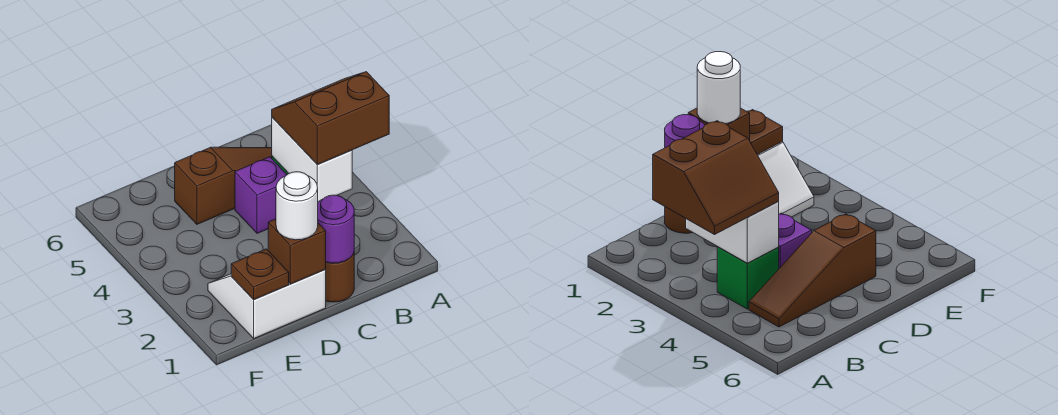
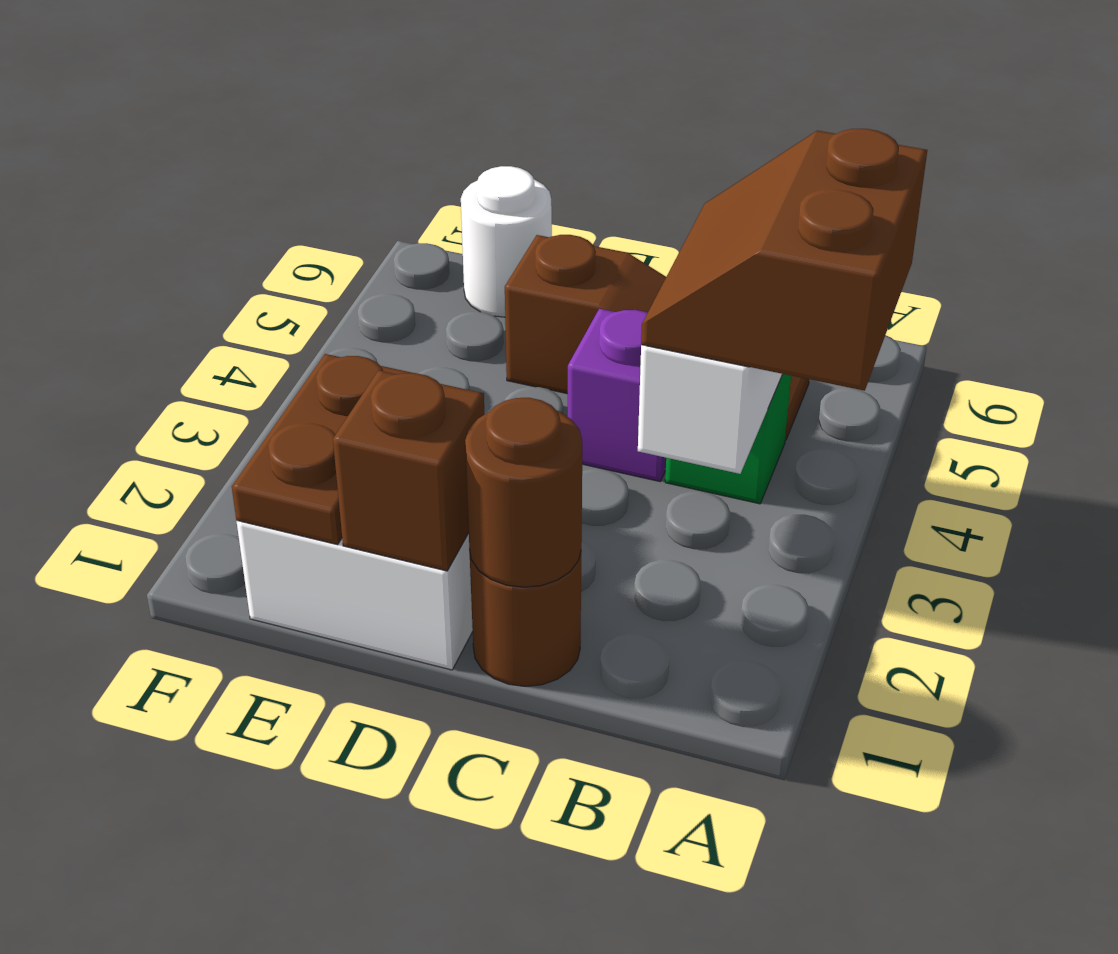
brown 2x2 slope [272,72,389,164] -> brown 2x2 slope turned to [641,129,927,391]
purple 1x1 round brick [318,195,354,263] -> brown 1x1 round brick [465,398,582,587]
white 1x1 round brick [276,172,318,240] -> white 1x1 round brick moved to [461,166,552,317]
brown 1x1 plate [231,249,289,300] -> brown 1x2 plate [232,354,412,545]

